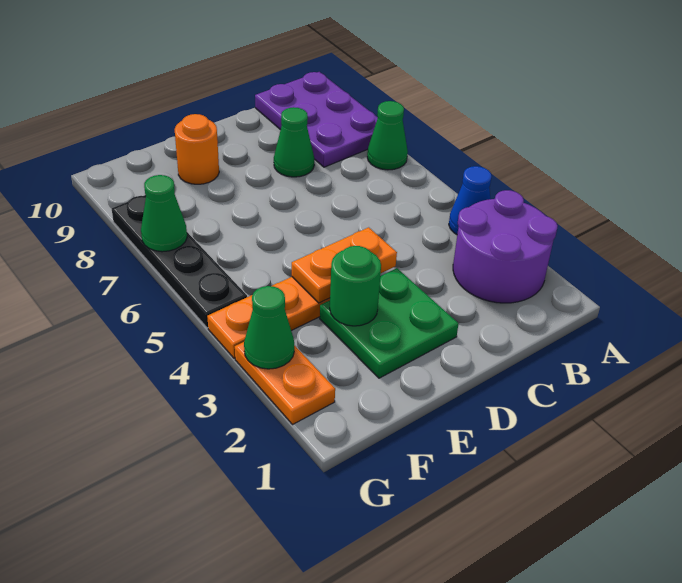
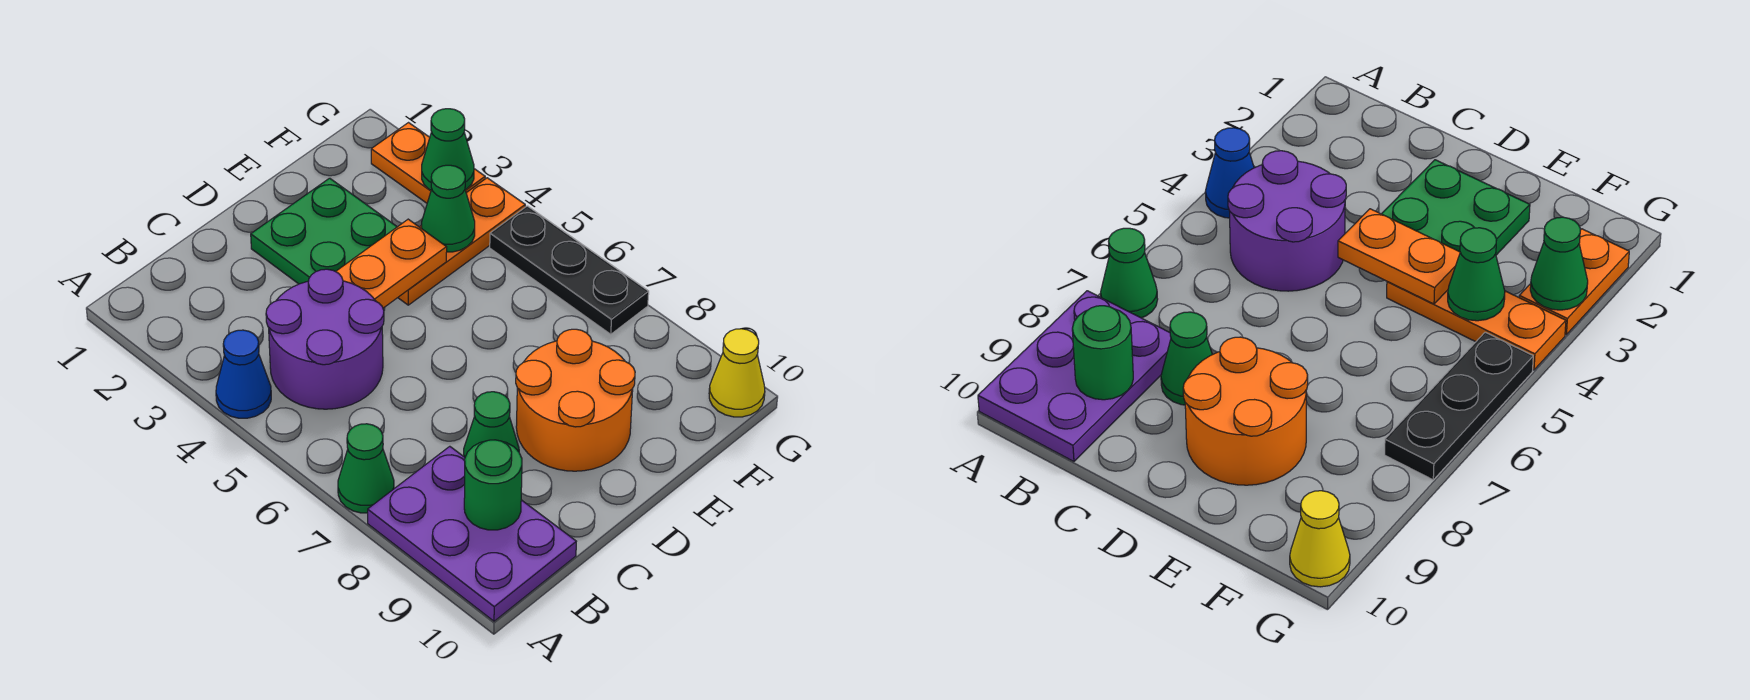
purple 2x2 round brick [453,190,558,303] -> purple 2x2 round brick moved to [266,269,384,409]
green 1x1 round brick [330,246,381,326] -> green 1x1 round brick moved to [464,440,522,530]
orange 1x1 round brick [175,114,219,184] -> orange 2x2 round brick [516,329,635,471]
black 1x4 plate [112,195,247,328] -> black 1x3 plate [490,206,649,334]
green 1x1 cone [141,175,187,252] -> green 1x1 cone moved to [422,165,475,252]
none -> yellow 1x1 cone [709,329,765,417]

